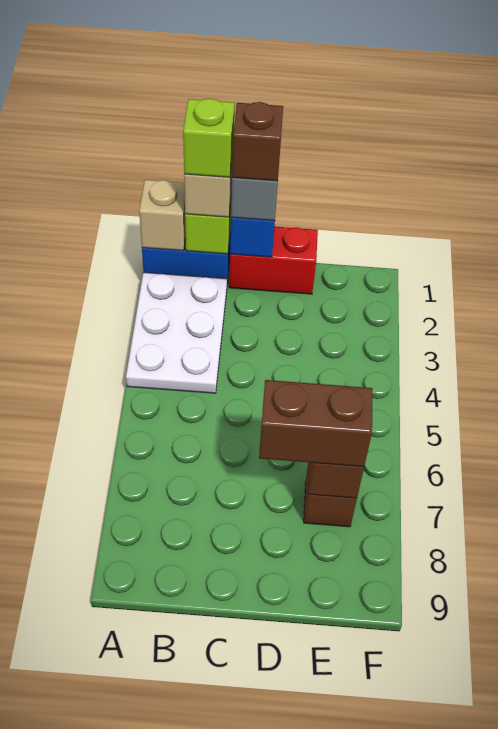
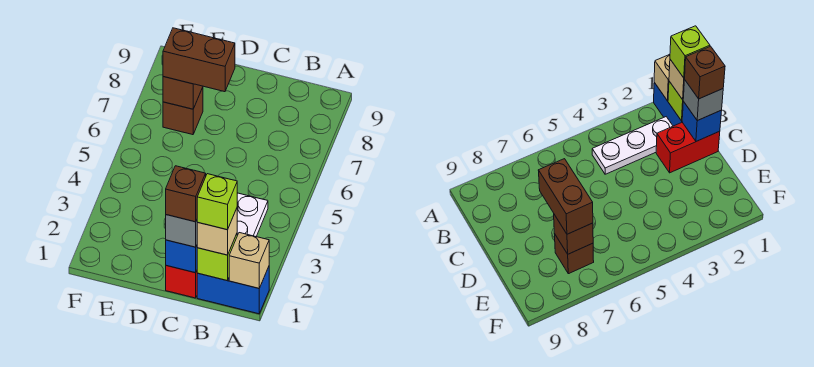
white 2x3 plate [126,272,227,393] -> white 1x3 plate [237,193,268,237]
red 1x2 brick [229,226,318,294] -> red 1x2 brick turned to [166,266,197,298]

